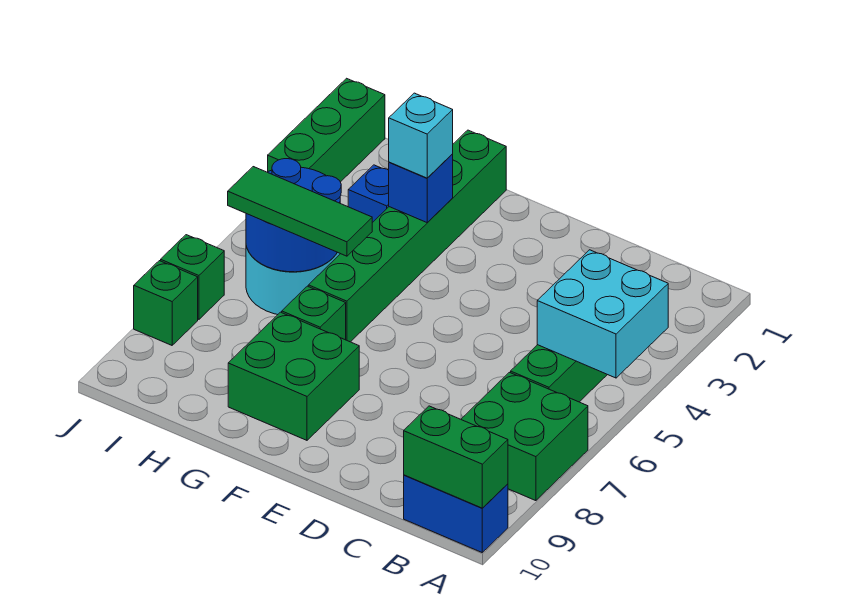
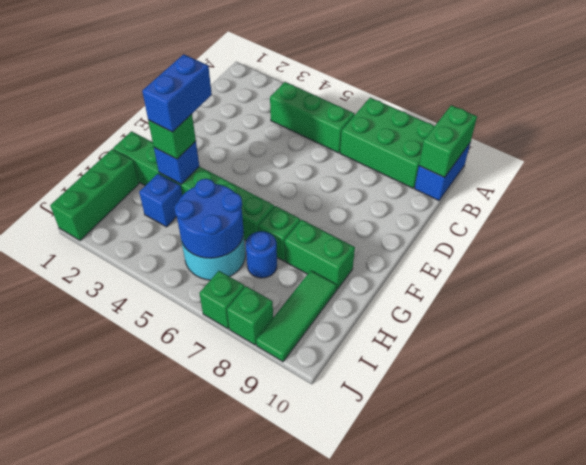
cyan 2x2 brick [537,250,668,378] -> none
green 2x2 brick [461,372,588,501] -> green 2x3 brick [340,98,435,188]
none -> blue 1x2 brick [142,54,212,132]
green 2x2 brick [228,312,359,440] -> green 1x2 brick [285,220,355,290]
cyan 1x1 brick [389,93,453,178] -> green 1x1 brick [148,114,196,159]
green 1x3 tile [228,167,372,256] -> green 1x3 tile moved to [256,271,337,362]
none -> blue 1x1 round brick [246,231,277,278]
green 1x3 brick [268,78,385,182] -> green 1x3 brick turned to [50,149,139,241]

